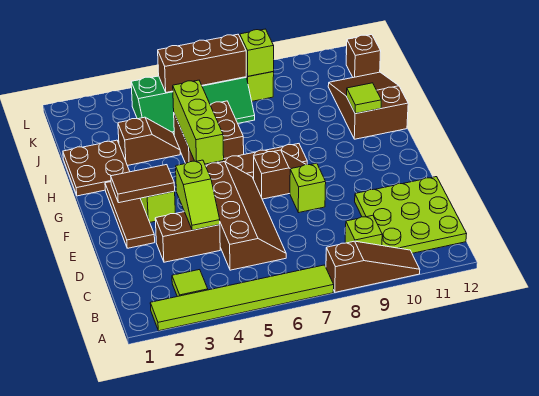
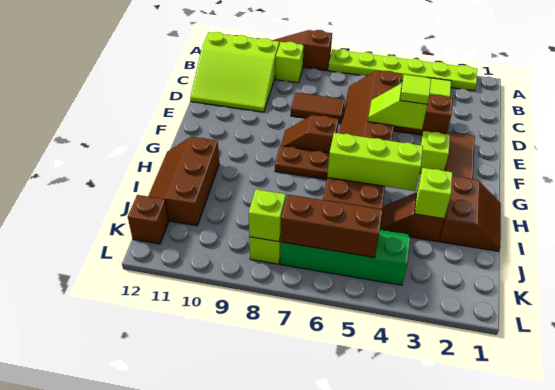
lime 1x6 tile [150,265,334,331] -> lime 1x6 plate [328,49,477,91]
lime 3x3 plate [355,177,466,253] -> lime 3x3 slope [190,32,279,112]
lime 1x2 slope [176,160,220,230] -> lime 1x2 slope turned to [368,83,427,129]
lime 1x1 brick [290,163,326,213] -> lime 1x1 brick moved to [414,168,452,219]
brown 1x2 tile [111,165,175,203] -> brown 1x2 tile moved to [291,93,345,123]
lime 1x3 brick [173,80,224,164] -> lime 1x3 brick turned to [327,133,423,191]
brown 2x2 plate [63,140,130,196] -> brown 2x2 slope [439,176,501,251]
brown 2x3 slope [328,72,408,139] -> brown 2x3 slope turned to [148,137,219,226]
lime 1x1 tile [346,83,381,114] -> lime 1x1 tile moved to [400,75,431,104]

